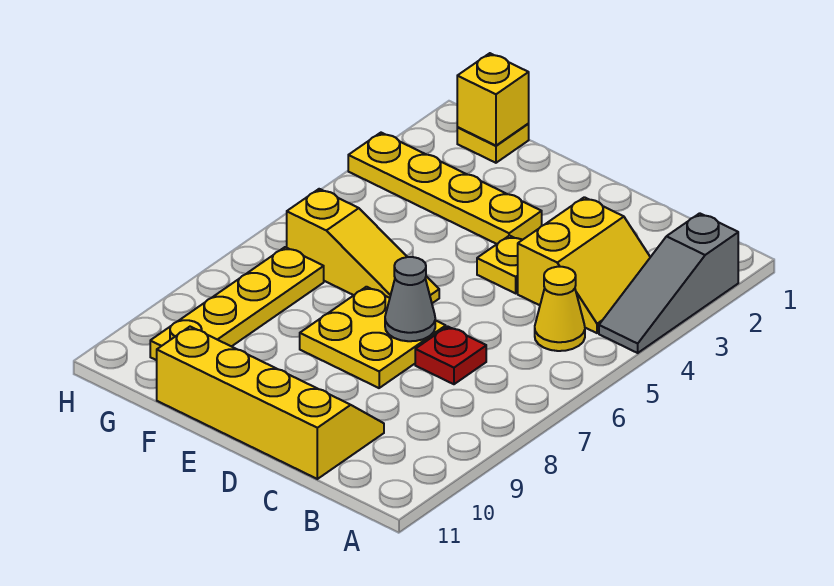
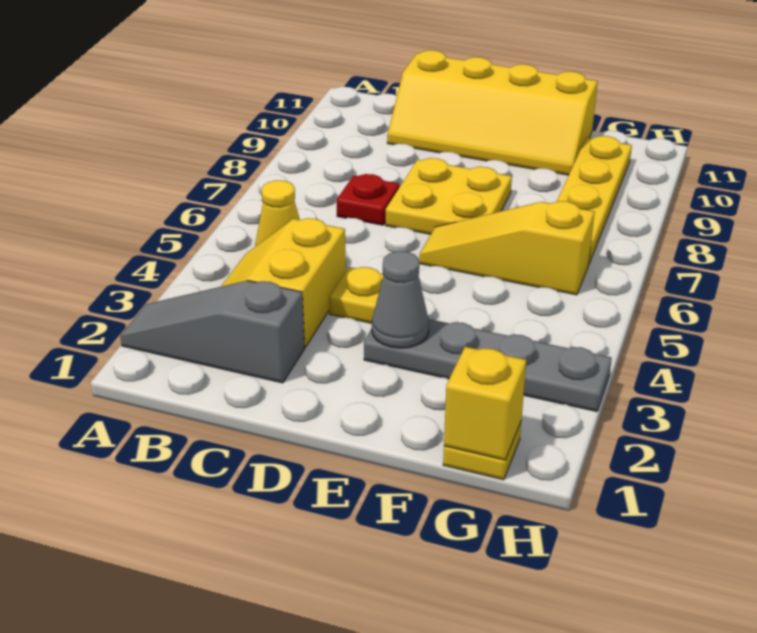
grey 1x3 slope [599,213,738,353] -> grey 1x3 slope turned to [120,281,305,383]
grey 1x1 cone [385,257,435,341] -> grey 1x1 cone moved to [372,251,429,348]
yellow 1x4 plate [348,133,542,244] -> grey 1x4 plate [364,319,612,411]

